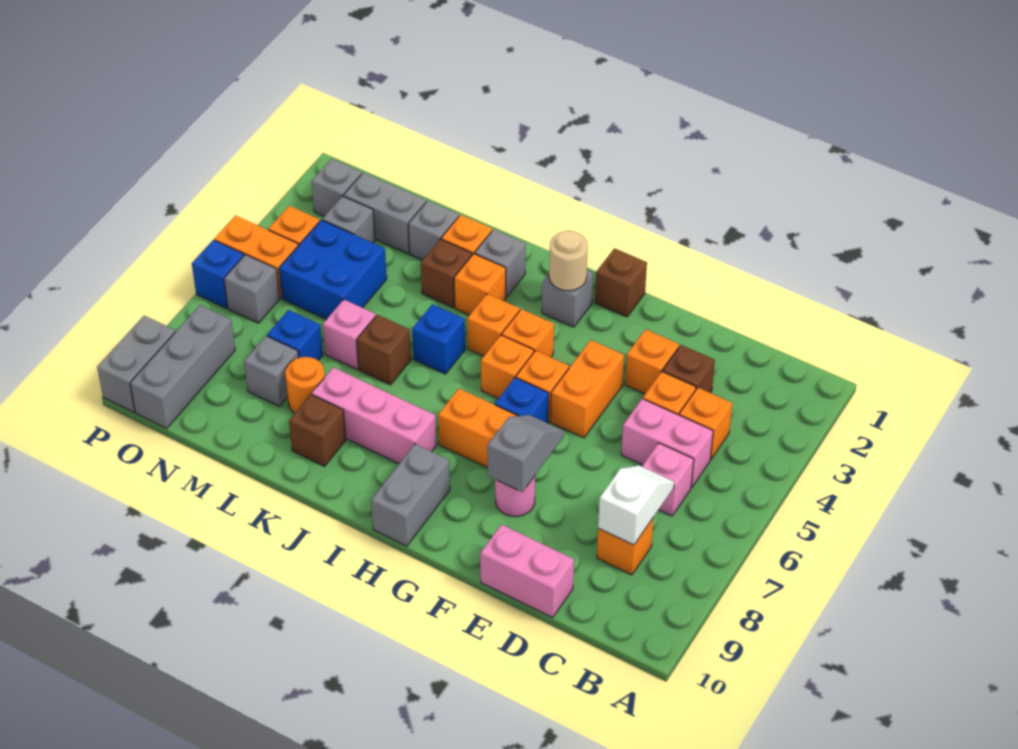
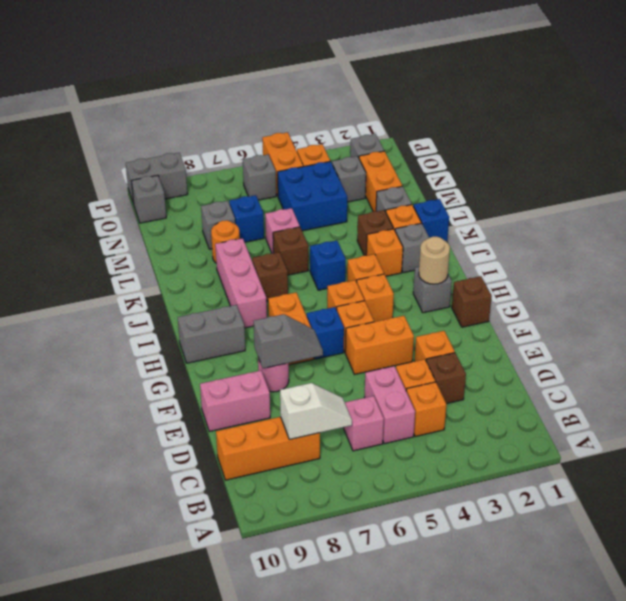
orange 1x1 brick [597,517,654,575] -> orange 1x3 brick [216,417,320,480]
pink 1x2 brick [480,525,574,618] -> pink 1x2 brick turned to [200,370,270,432]
brown 1x1 brick [289,395,346,466] -> brown 1x1 brick moved to [252,252,288,301]
grey 1x2 brick [344,172,426,253] -> orange 1x2 brick [359,151,402,211]
grey 1x3 brick [130,305,235,428] -> grey 1x1 brick [132,175,166,223]
blue 1x1 brick [192,240,244,308] -> blue 1x1 brick moved to [413,199,449,242]

